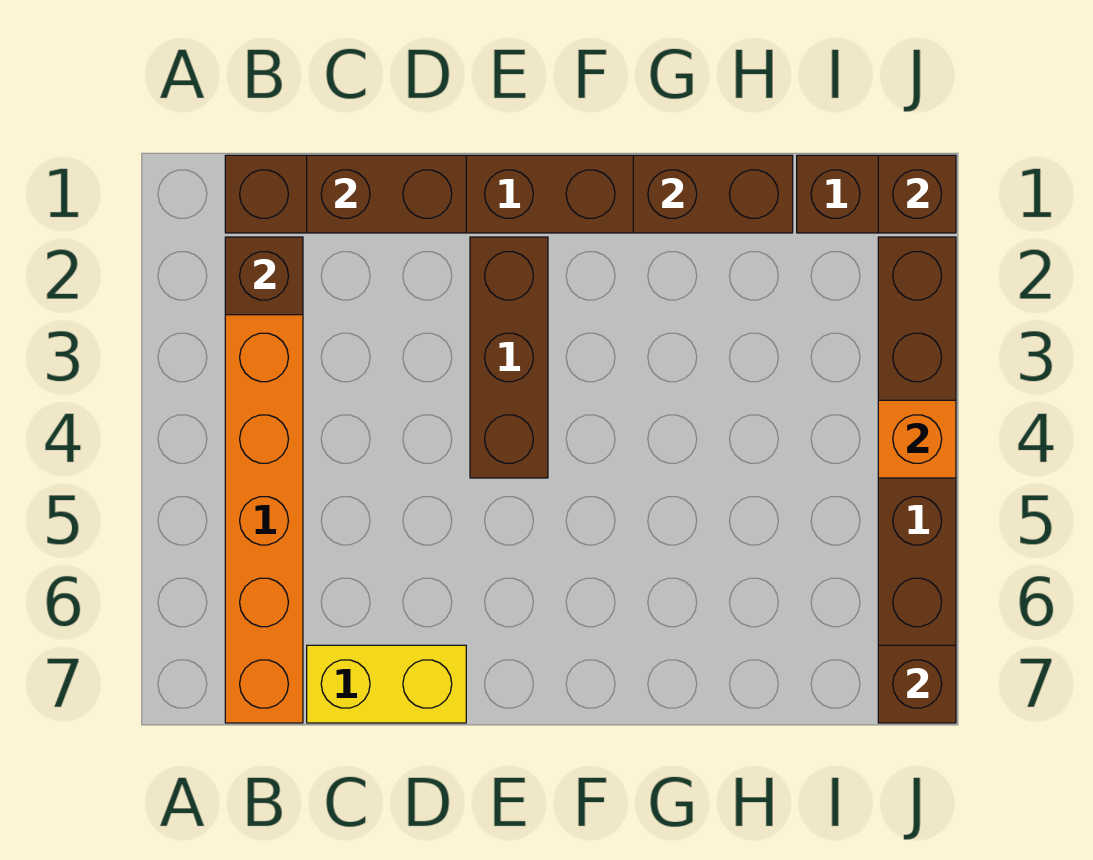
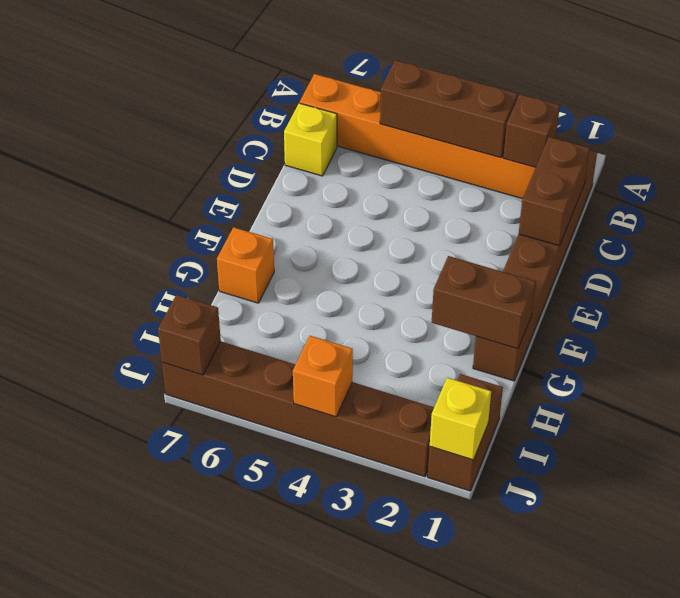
yellow 1x2 brick [307,645,466,723] -> yellow 1x1 brick [284,103,337,176]
brown 1x3 brick [470,237,548,478] -> brown 1x3 brick moved to [380,60,518,158]
brown 1x2 brick [633,155,793,233] -> brown 1x2 brick turned to [432,256,536,349]
none -> orange 1x1 brick [217,227,274,303]
brown 1x1 brick [878,155,956,233] -> yellow 1x1 brick [430,378,491,460]

